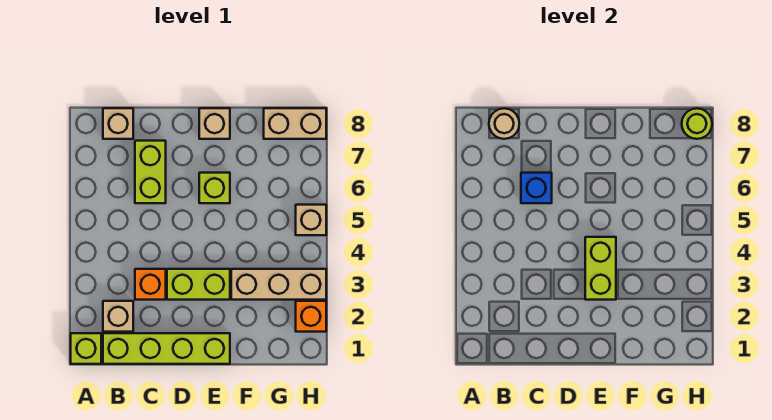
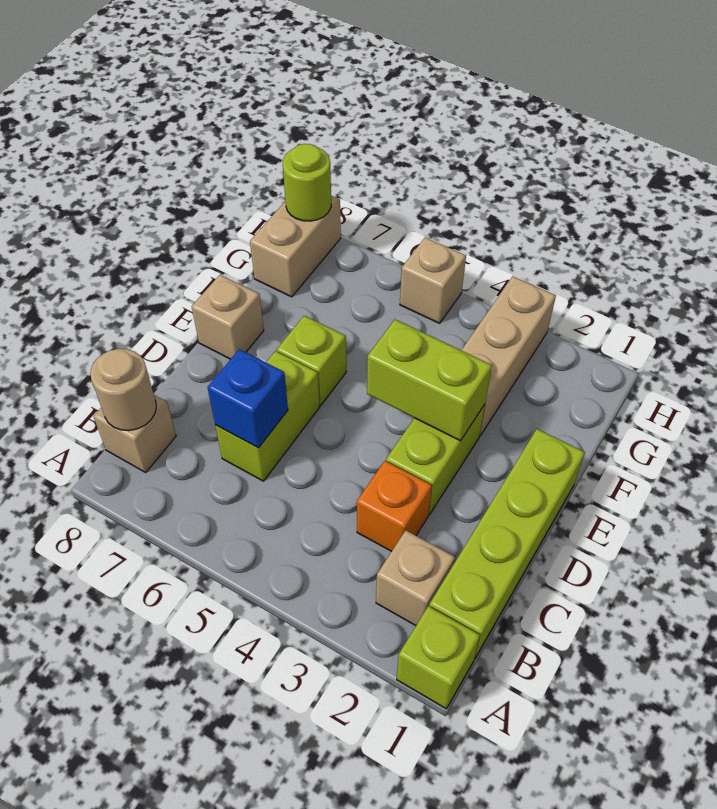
lime 1x2 brick [135,141,166,203] -> lime 1x2 brick turned to [215,351,320,481]
orange 1x1 brick [296,301,326,332] -> none

